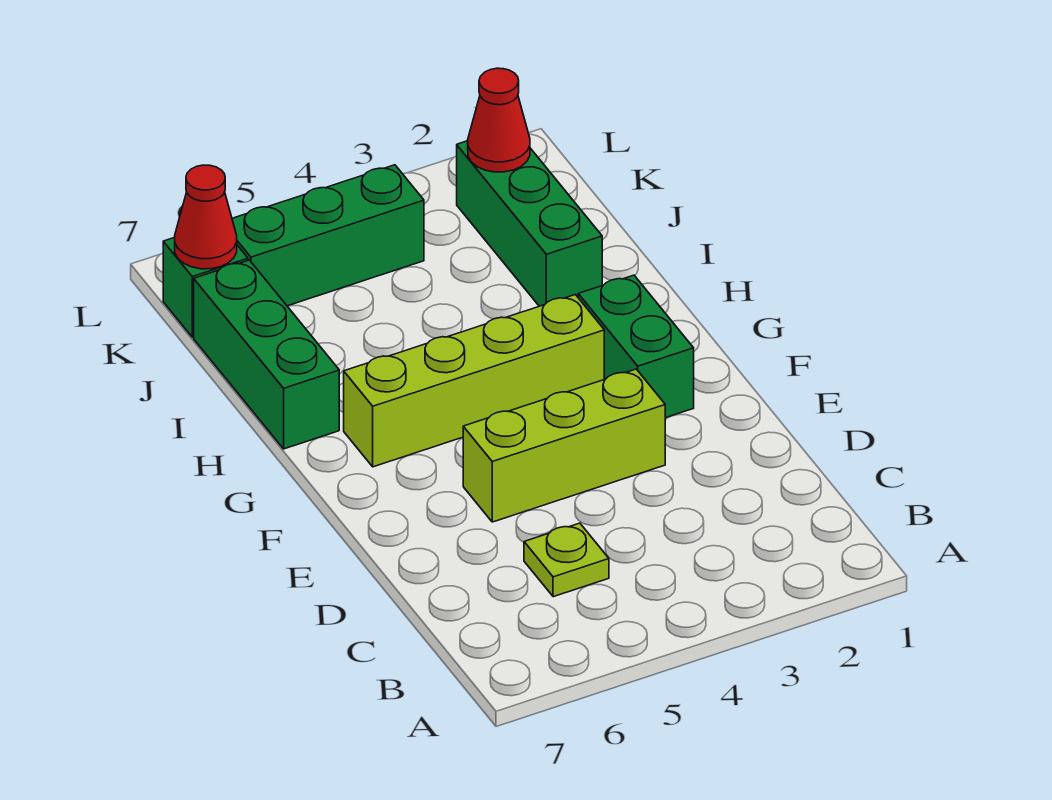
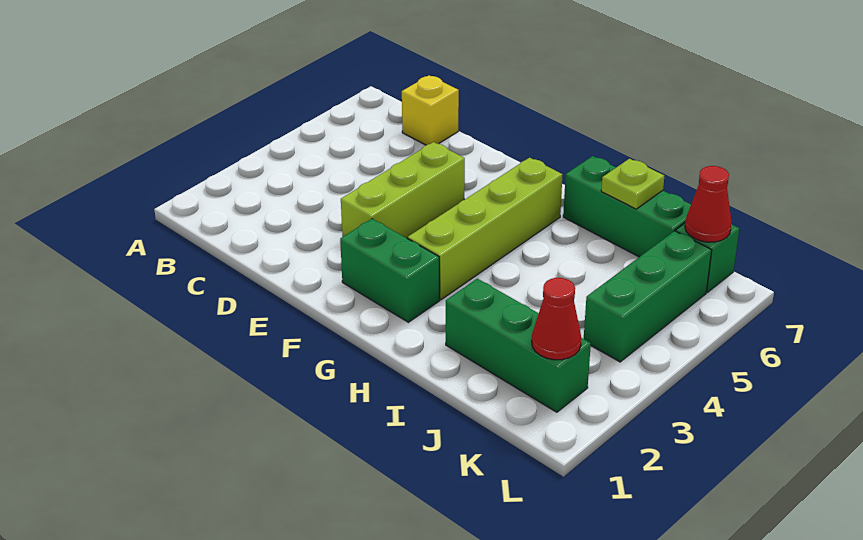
lime 1x1 plate [524,523,609,597] -> lime 1x1 plate moved to [601,159,664,209]
none -> yellow 1x1 brick [402,75,459,145]

